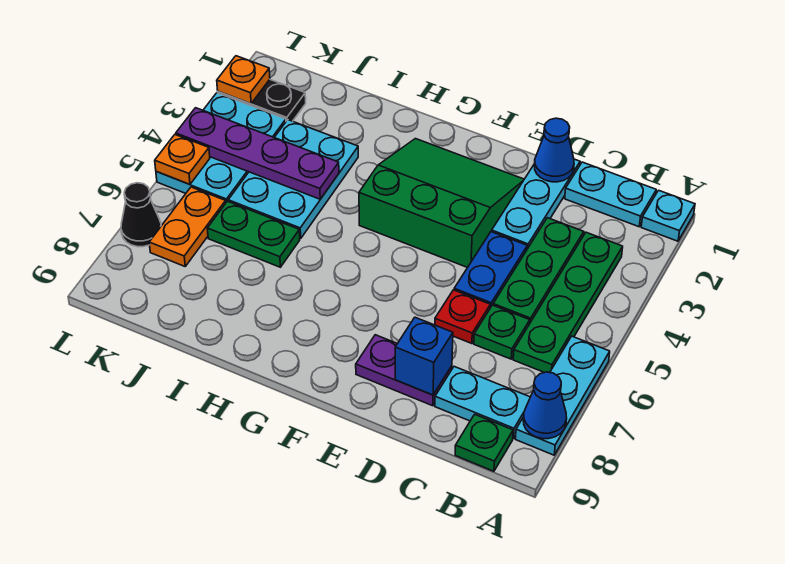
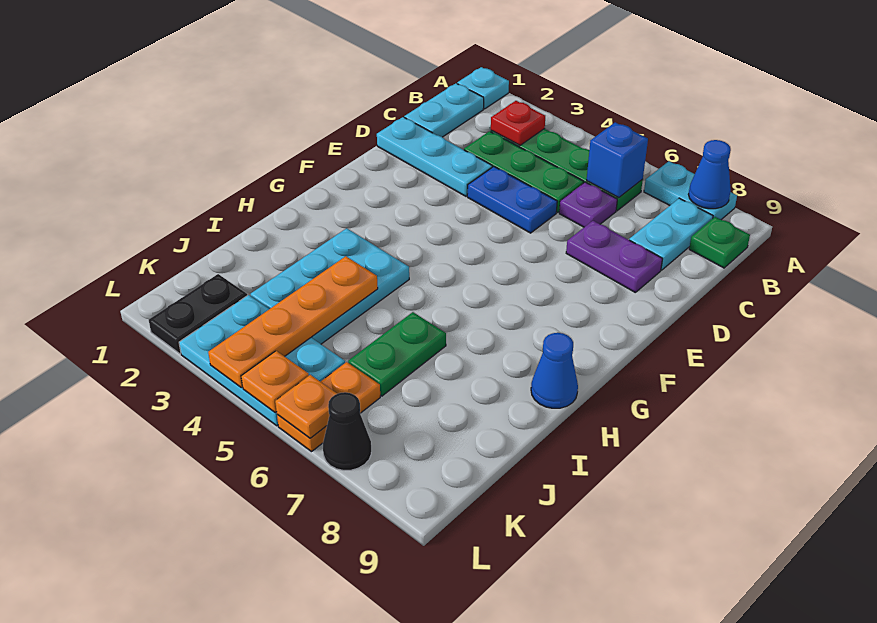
cyan 1x3 plate [515,336,610,455] -> cyan 1x2 plate [644,161,737,219]
green 1x1 plate [474,305,530,359] -> purple 1x1 plate [559,182,617,227]
blue 1x1 cone [534,118,574,182] -> blue 1x1 cone moved to [531,333,578,408]
red 1x1 plate [435,290,490,344] -> red 1x1 plate moved to [491,101,545,145]
purple 1x2 plate [356,335,452,406] -> purple 1x2 plate turned to [566,221,662,293]
blue 1x1 brick [395,317,453,395] -> blue 1x1 brick moved to [587,122,648,197]
green 3x3 slope [359,139,524,268] -> none
cyan 2x3 plate [228,120,358,239] -> cyan 2x3 plate turned to [250,228,409,344]
purple 1x4 plate [176,108,339,199] -> orange 1x4 plate [208,256,378,388]
orange 1x2 plate [149,187,226,266] -> orange 1x2 plate turned to [277,362,380,452]
orange 1x1 plate [217,56,270,104] -> orange 1x1 plate moved to [275,375,337,438]

